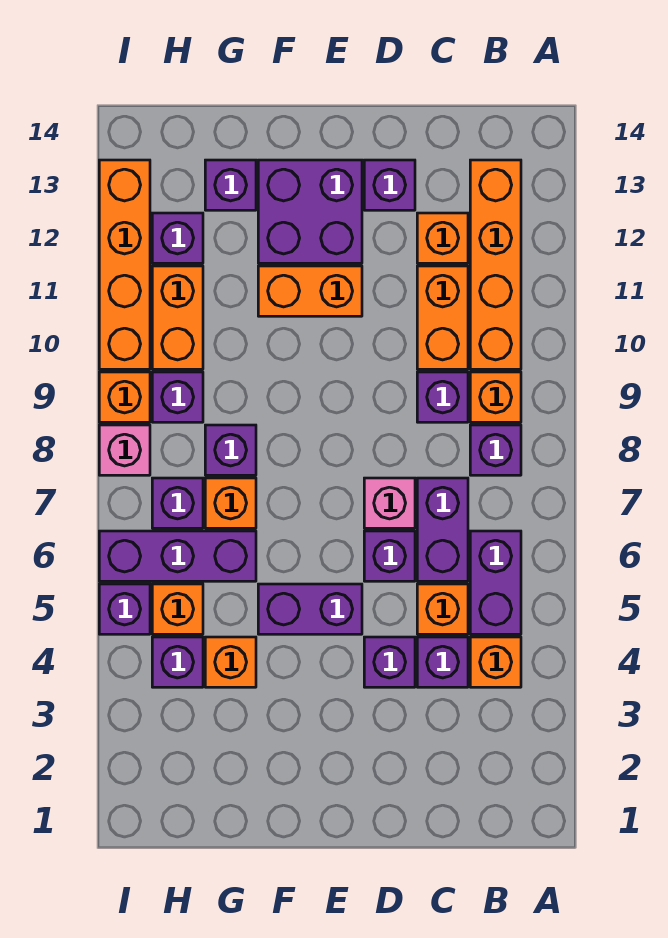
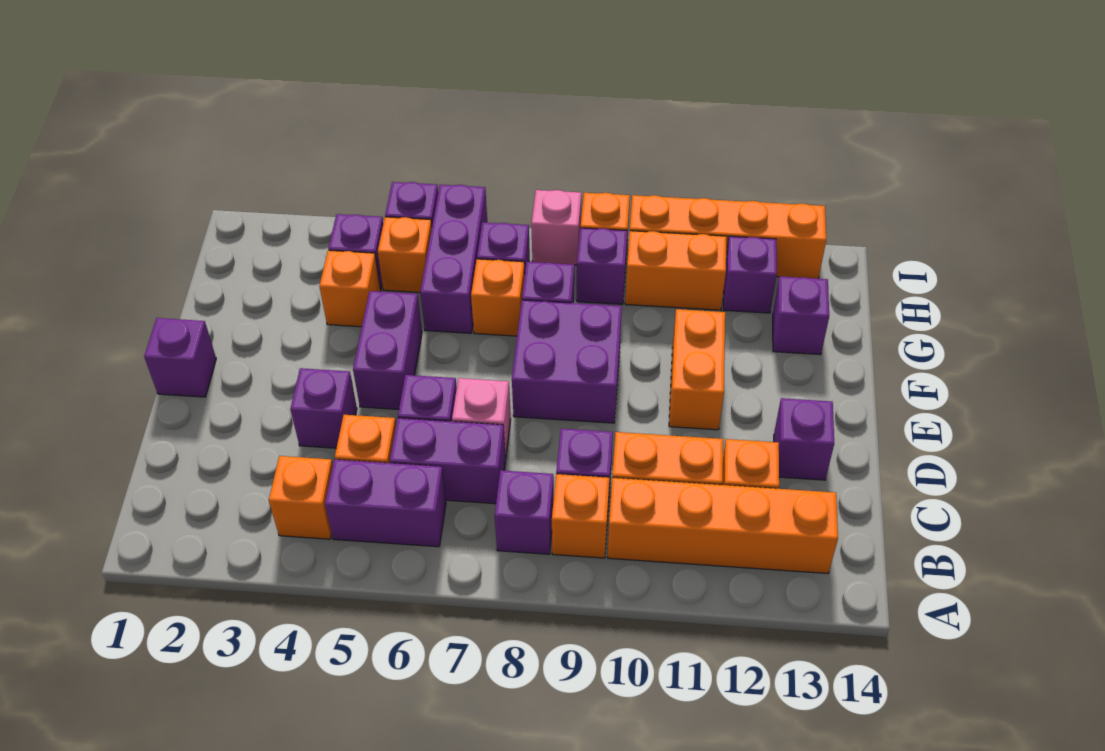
purple 1x1 brick [417,637,468,687] -> purple 1x1 brick moved to [144,318,216,397]
purple 2x2 brick [258,160,362,263] -> purple 2x2 brick moved to [512,300,622,423]

